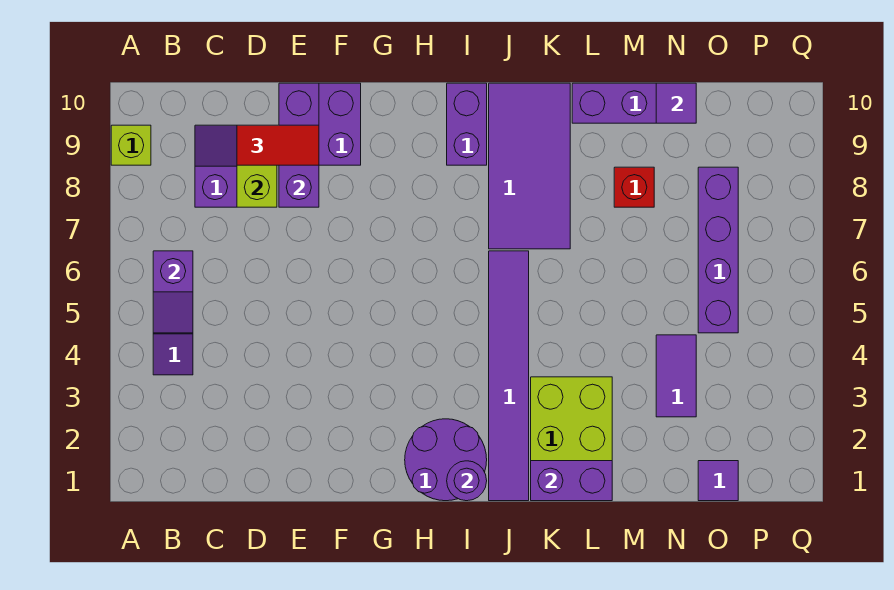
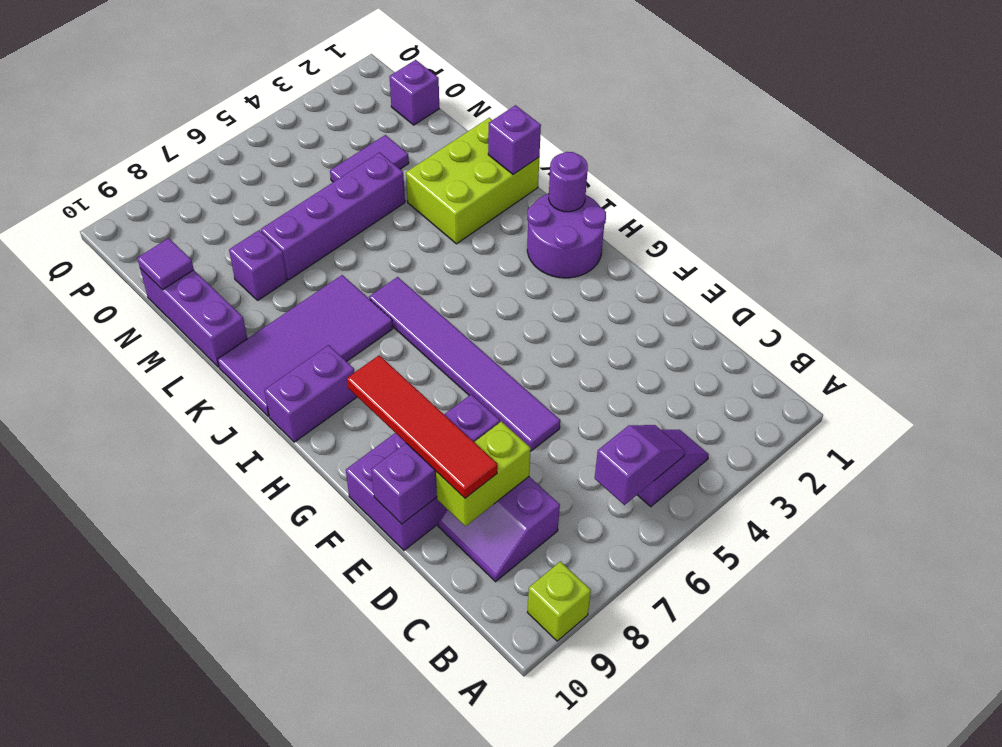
red 1x2 tile [237,125,319,165] -> red 1x4 tile [347,355,498,498]
purple 1x6 tile [489,251,529,501] -> purple 1x6 tile turned to [369,277,560,451]
purple 1x2 brick [531,461,612,501] -> purple 1x1 brick [488,105,541,175]
red 1x1 brick [614,167,654,207] -> purple 1x1 brick [229,230,287,300]
purple 1x1 tile [698,461,738,501] -> purple 1x1 brick [390,60,439,125]
purple 1x4 brick [698,167,738,333] -> purple 1x4 brick moved to [261,152,405,280]

